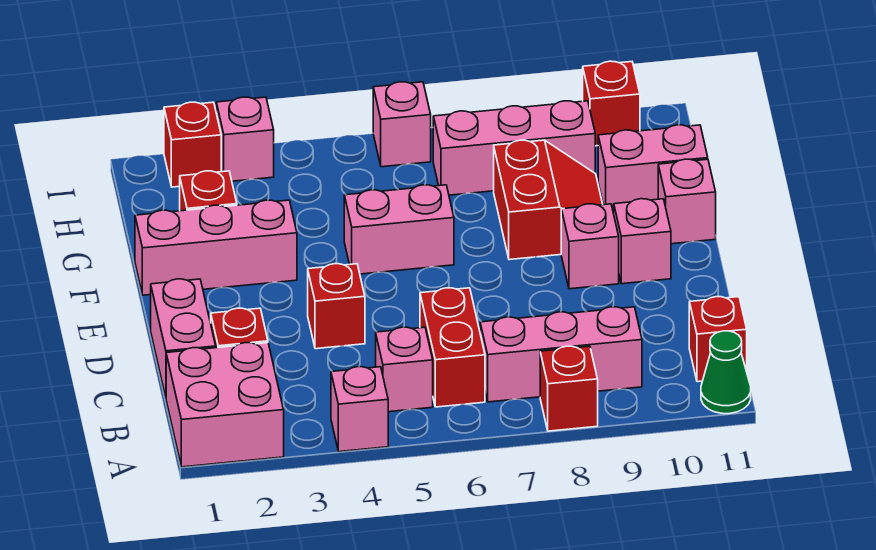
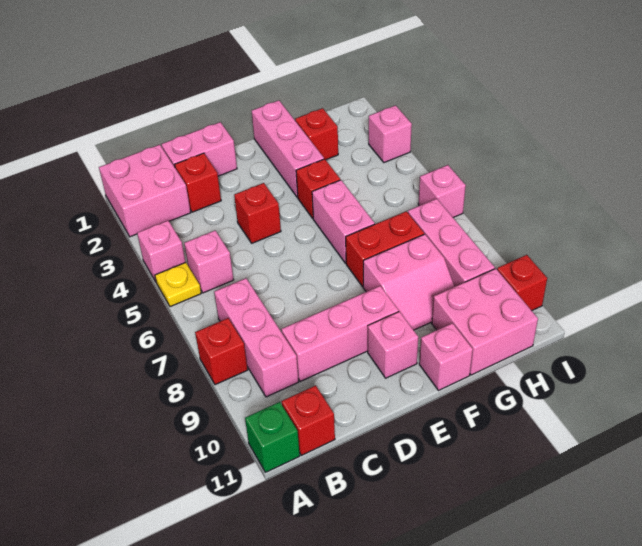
none -> yellow 1x1 plate [155,262,201,307]
green 1x1 cone [701,331,751,414] -> green 1x1 brick [245,402,300,472]
red 1x2 brick [420,288,485,407] -> red 1x2 brick moved to [346,211,424,287]
pink 1x1 brick [561,204,619,289] -> pink 1x3 brick [281,286,399,382]
red 2x2 slope [494,140,603,260] -> pink 2x2 slope [363,234,455,330]
pink 1x2 brick [598,125,708,213] -> pink 2x2 brick [432,269,538,375]
red 1x1 brick [164,102,221,187] -> red 1x1 brick moved to [296,159,340,218]

